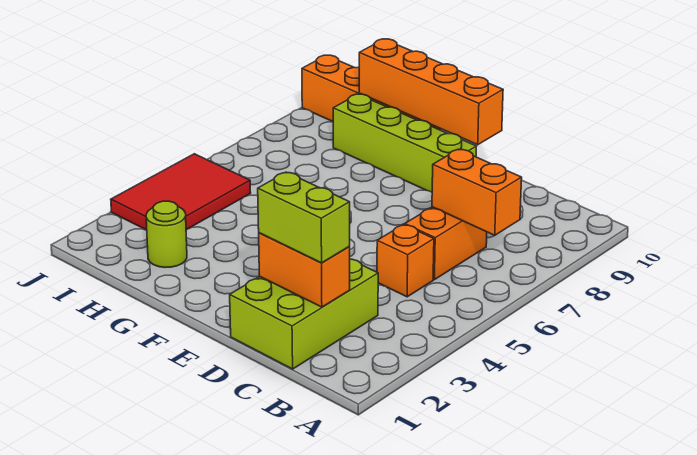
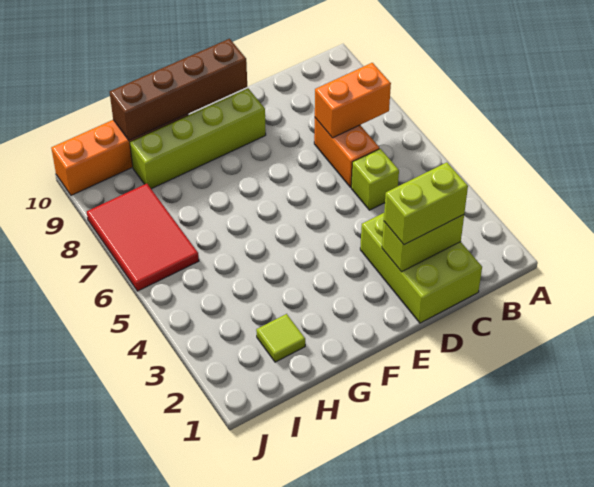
orange 1x2 brick [259,233,350,307] -> lime 1x2 brick [382,215,464,272]
orange 1x1 brick [377,224,434,297] -> lime 1x1 brick [351,149,399,210]
orange 1x4 brick [359,39,503,145] -> brown 1x4 brick [110,39,247,140]
lime 1x1 round brick [146,201,187,268] -> lime 1x1 tile [256,314,305,362]
red 2x3 tile [111,154,251,230] -> red 2x3 tile moved to [87,184,199,291]

